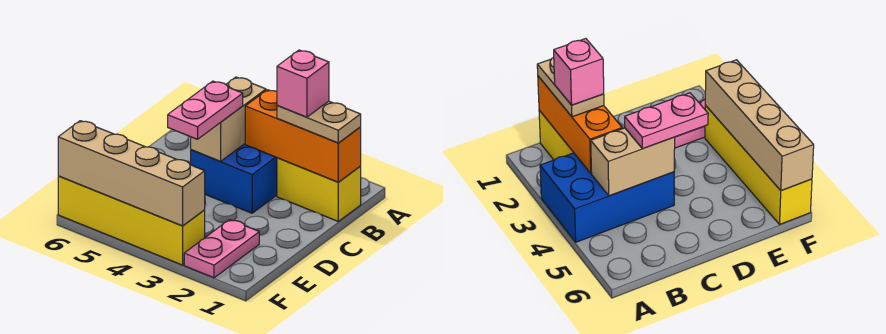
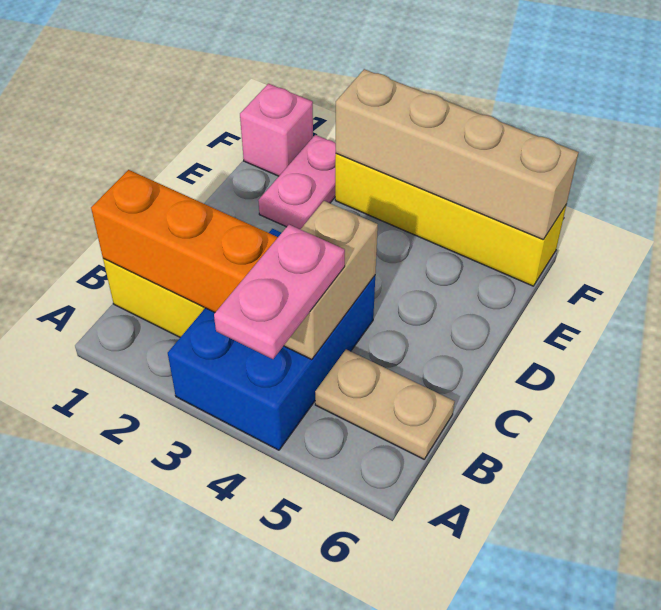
tan 1x2 plate [277,101,361,143] -> tan 1x2 plate moved to [315,349,455,459]
pink 1x1 brick [277,50,329,117] -> pink 1x1 brick moved to [240,84,313,176]
pink 1x2 plate [168,81,243,139] -> pink 1x2 plate moved to [214,225,345,359]

